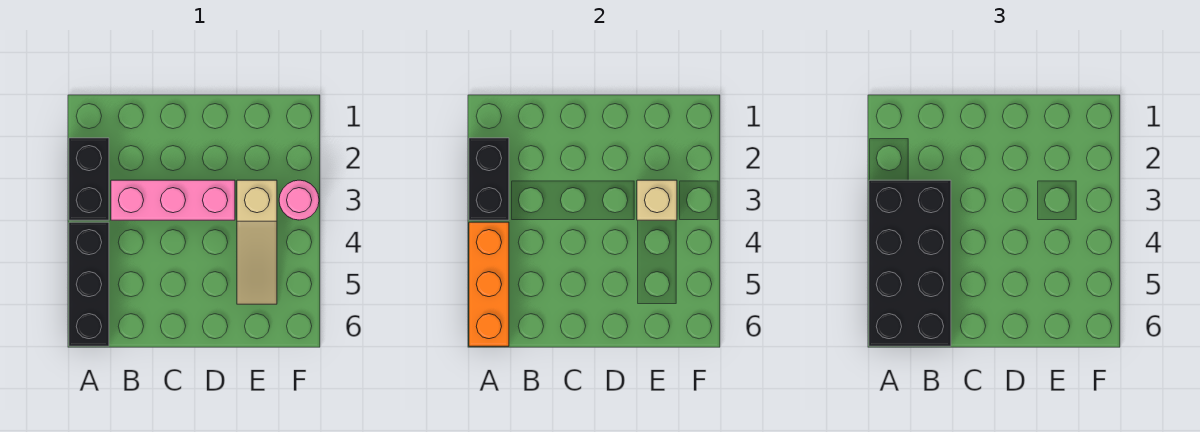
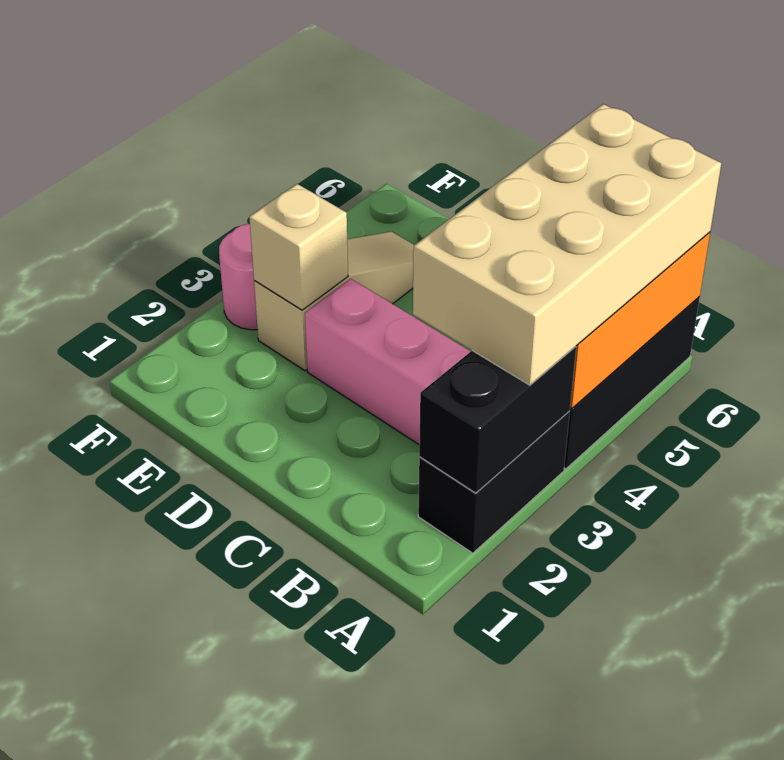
black 2x4 brick [869,180,951,346] -> tan 2x4 brick [413,104,721,385]

